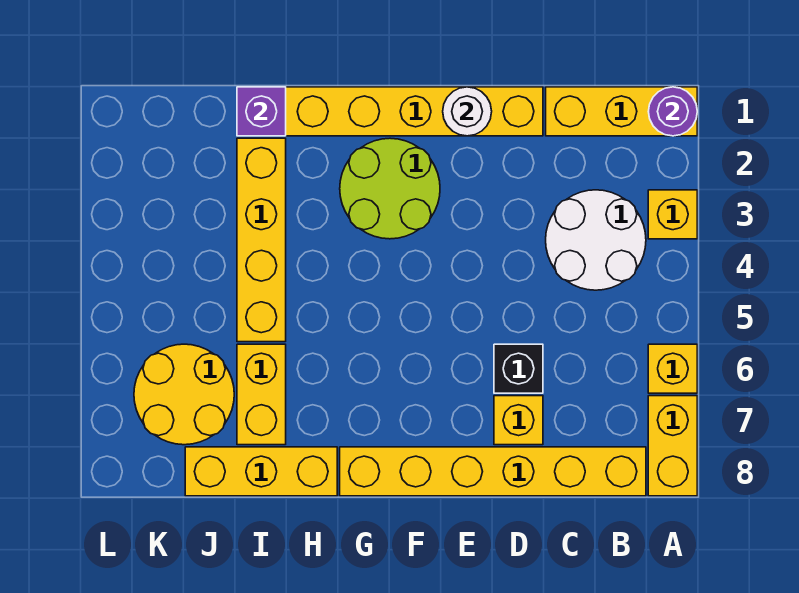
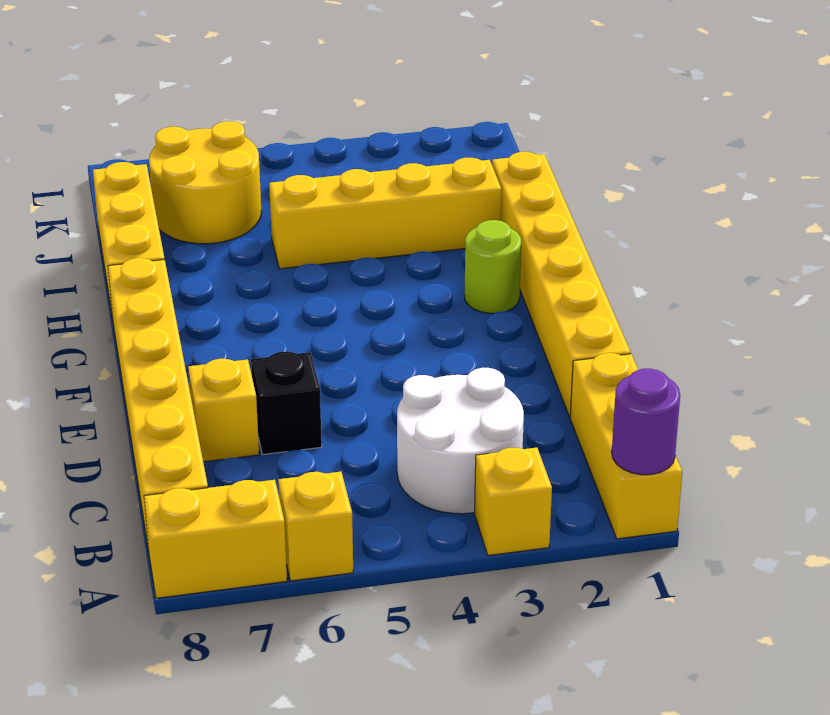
white 1x1 round brick [443,87,492,136] -> none
lime 2x2 round brick [340,138,440,239] -> lime 1x1 round brick [465,220,521,313]
purple 1x1 brick [237,87,286,136] -> none
yellow 1x2 brick [237,344,286,445] -> none

